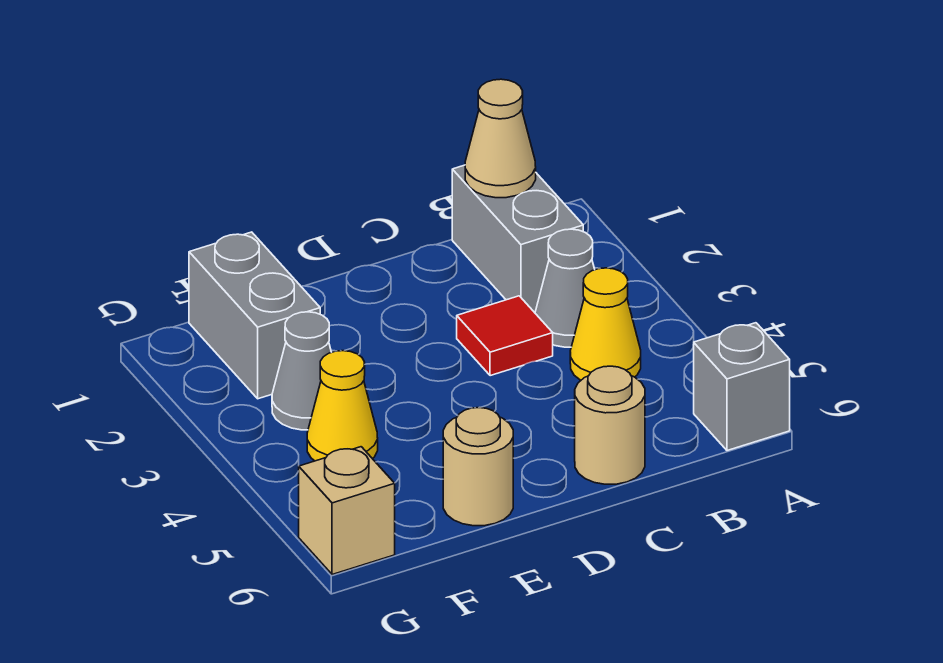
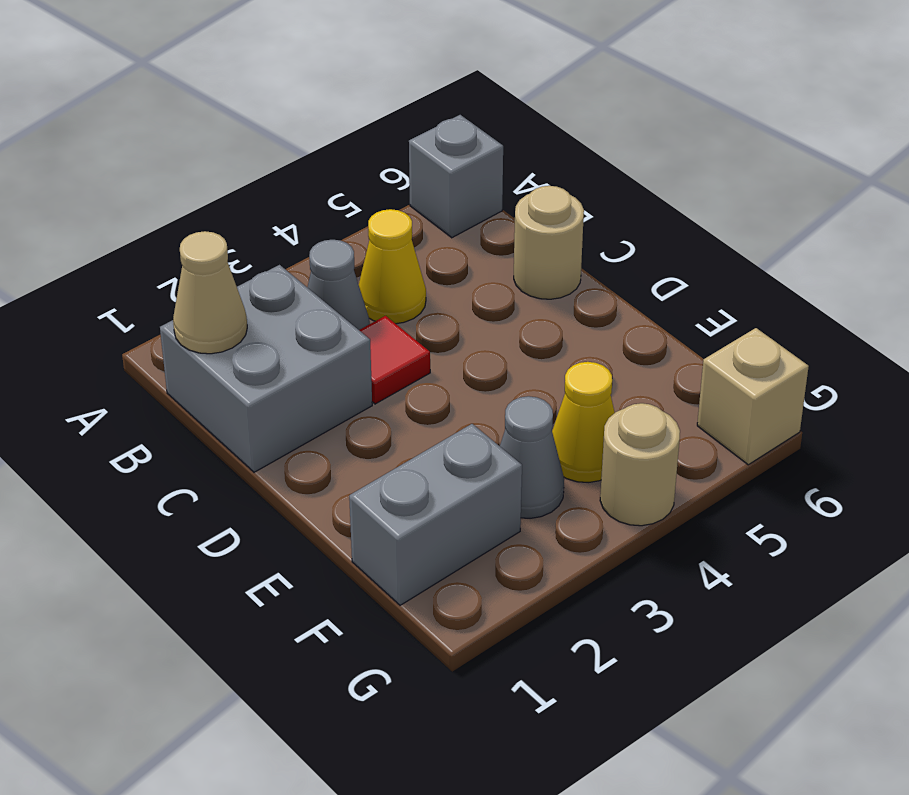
grey 1x2 brick [452,165,583,312] -> grey 2x2 brick [160,265,372,472]
tan 1x1 round brick [443,408,513,526] -> tan 1x1 round brick moved to [600,403,680,526]

